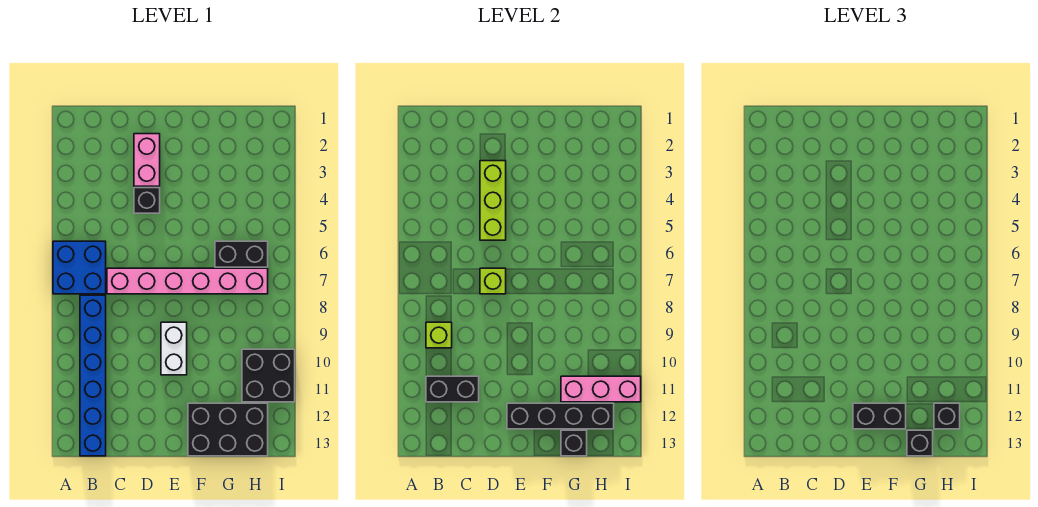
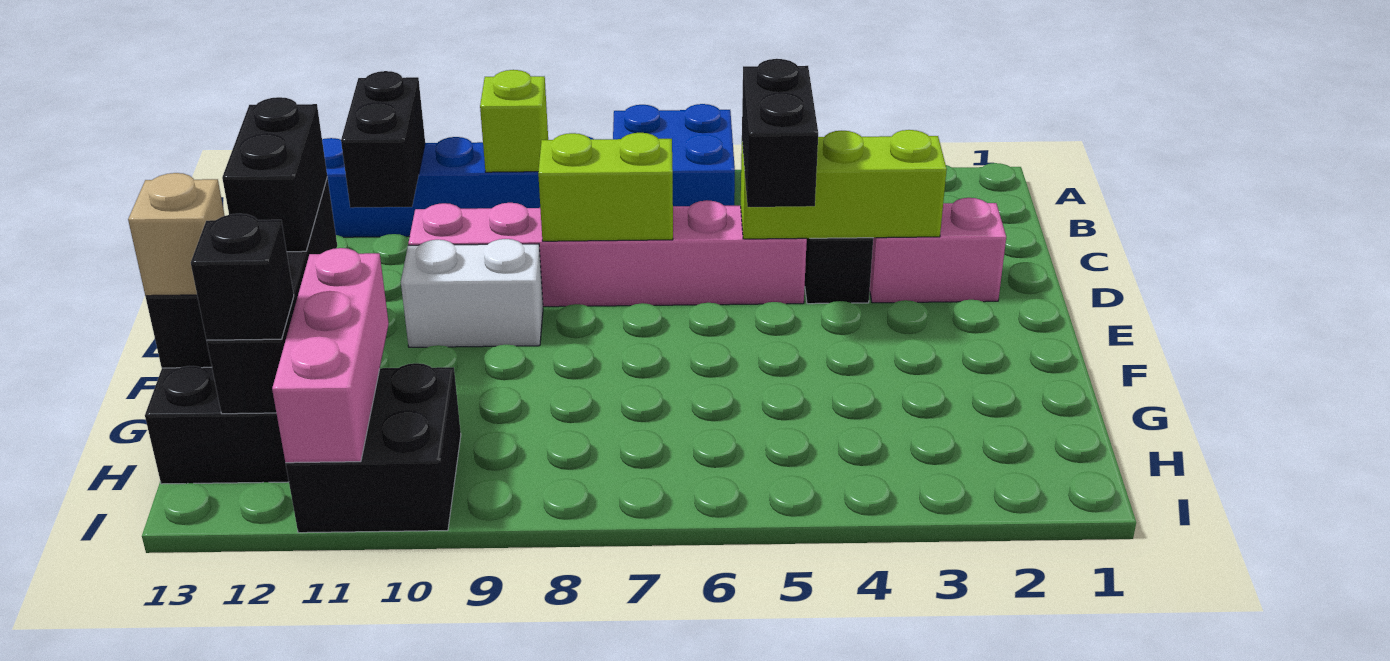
pink 1x6 brick [107,268,268,294] -> pink 1x6 brick turned to [408,200,807,307]
lime 1x1 brick [480,268,506,294] -> lime 1x2 brick [538,133,673,241]
black 1x2 brick [215,241,268,267] -> black 1x2 brick moved to [742,59,818,207]
black 1x1 brick [907,430,933,456] -> tan 1x1 brick [128,173,225,296]

